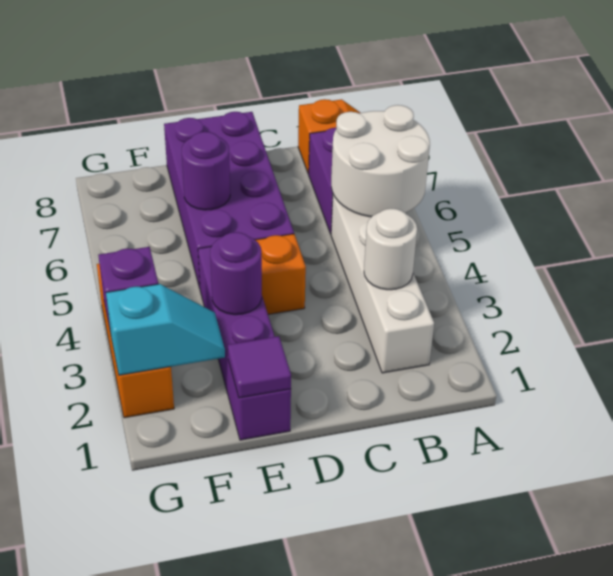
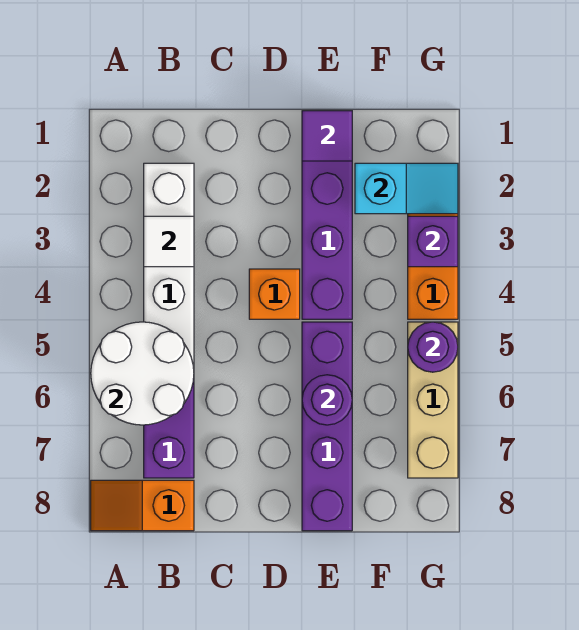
white 1x1 round brick [364,209,417,290] -> white 1x1 tile [144,216,194,267]
purple 2x4 brick [164,112,294,288] -> purple 1x4 brick [302,322,352,531]
purple 1x1 round brick [210,232,262,315] -> purple 1x1 round brick moved to [408,322,458,372]
cyan 1x2 slope [106,284,225,375] -> cyan 1x2 slope turned to [355,163,458,214]
none -> tan 1x3 brick [408,322,458,478]

